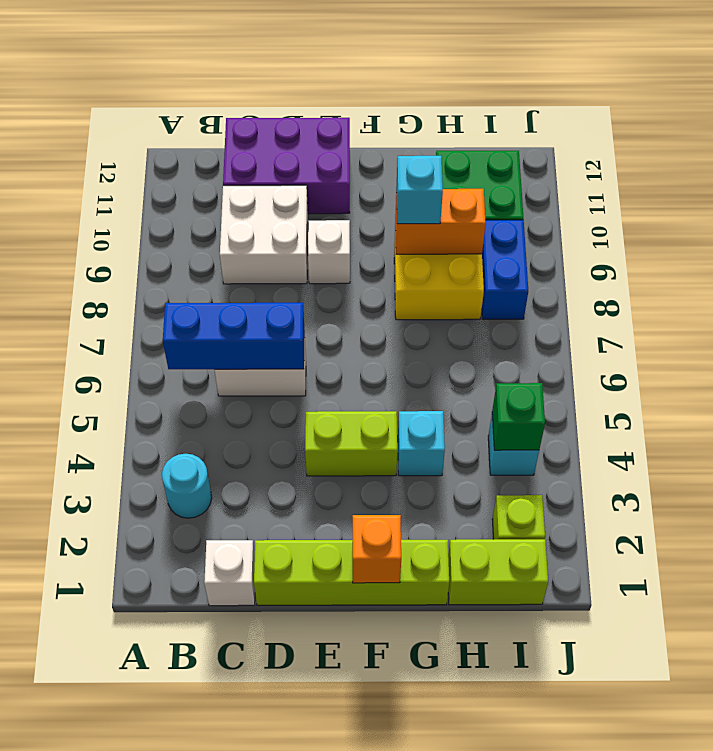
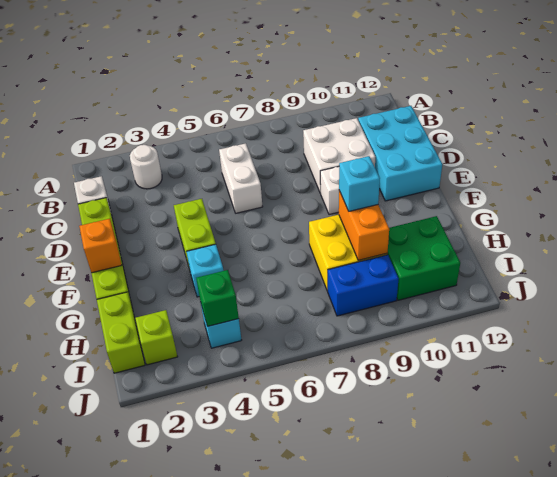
cyan 1x1 round brick [162,454,212,518] -> white 1x1 round brick [130,145,162,189]
blue 1x3 brick [163,303,305,370] -> none
purple 2x3 brick [223,118,350,214] -> cyan 2x3 brick [358,106,442,201]

